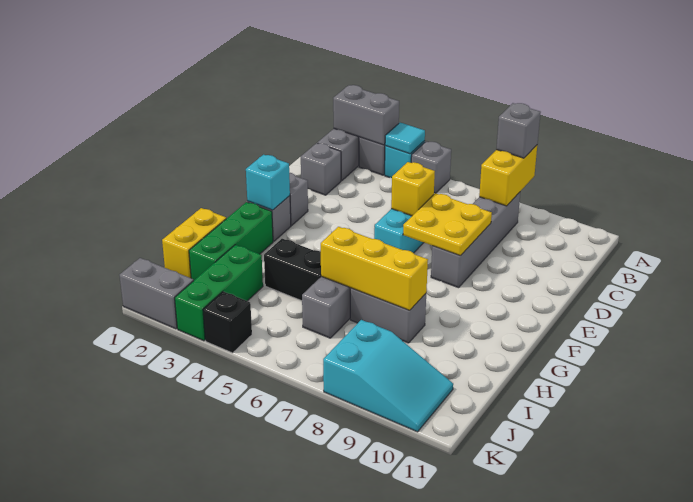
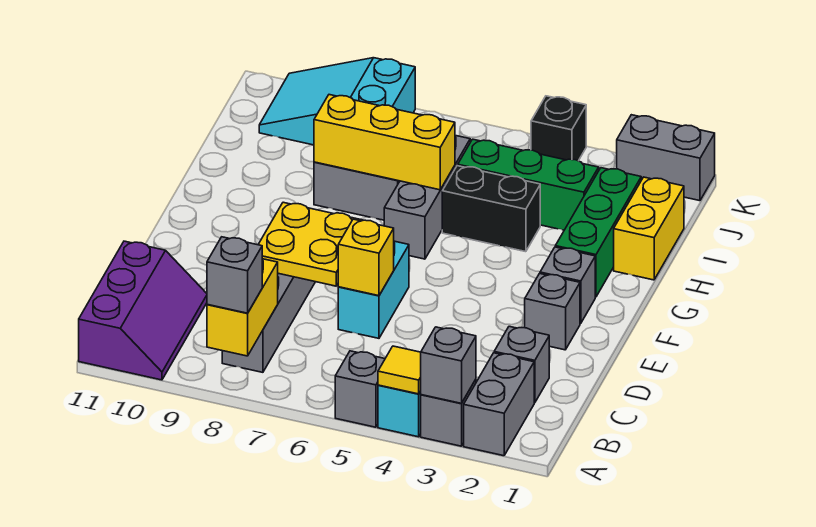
grey 1x2 brick [333,85,399,145] -> grey 1x1 brick [420,327,476,403]
cyan 1x1 tile [385,123,425,154] -> yellow 1x1 tile [378,346,421,394]
none -> purple 2x3 slope [79,241,207,380]
cyan 1x1 brick [246,155,290,210] -> none
green 1x3 brick [175,245,263,341] -> green 1x3 brick turned to [458,139,599,230]

